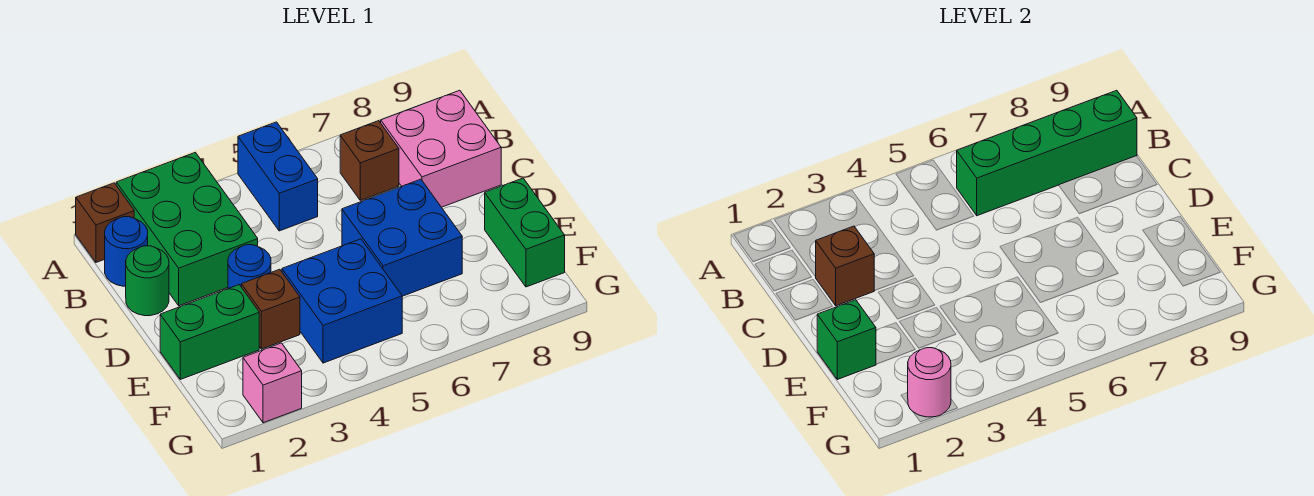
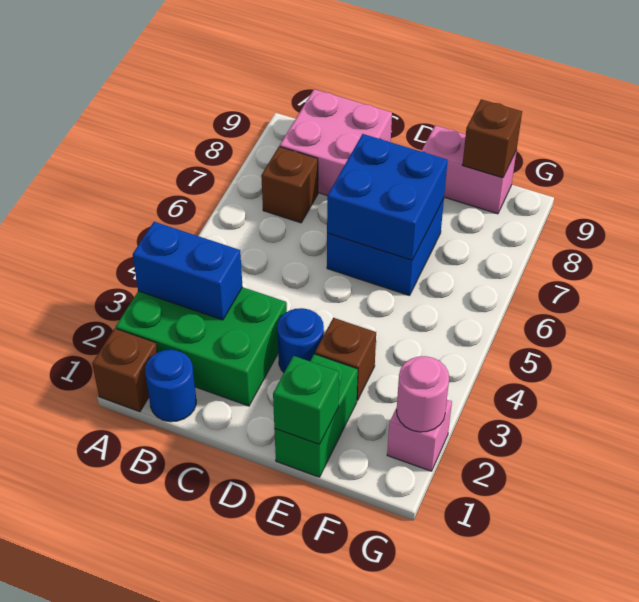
blue 1x2 brick [238,122,318,231] -> blue 1x2 brick moved to [133,222,242,320]
green 1x4 brick [957,90,1137,216] -> none
green 1x1 round brick [126,246,169,316] -> none
brown 1x1 brick [815,226,875,306] -> brown 1x1 brick moved to [463,99,522,178]
blue 2x2 brick [282,239,402,363] -> blue 2x2 brick moved to [327,134,448,260]
green 1x2 brick [485,178,565,287] -> pink 1x2 brick [421,125,516,214]

